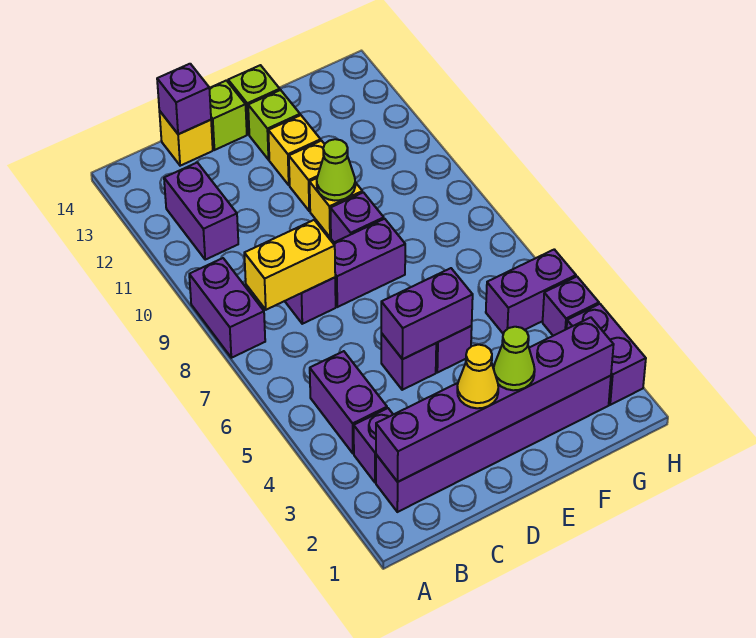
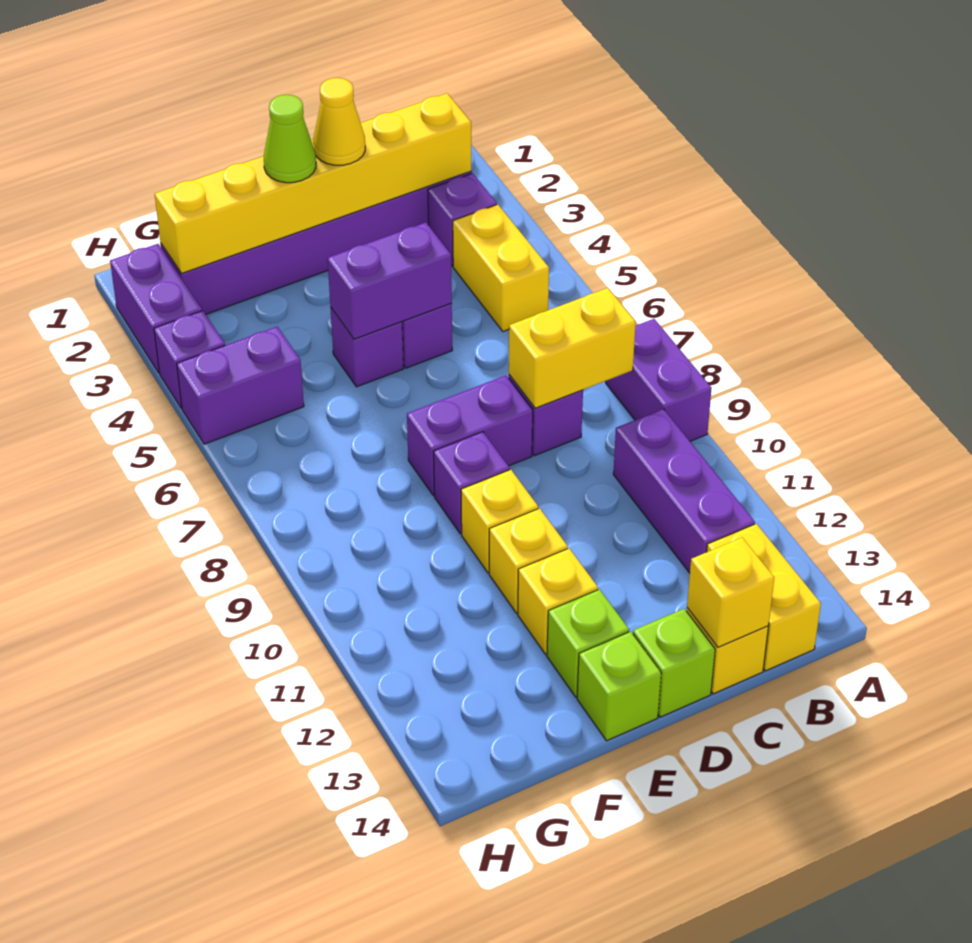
purple 1x6 brick [376,317,614,482] -> yellow 1x6 brick [155,94,471,274]
purple 1x2 brick [310,351,387,453] -> yellow 1x2 brick [453,205,549,332]
purple 1x2 brick [164,163,238,260] -> purple 1x3 brick [613,409,755,573]
none -> yellow 1x2 brick [707,524,821,671]
purple 1x1 brick [157,64,211,134] -> yellow 1x1 brick [687,538,774,647]
lime 1x1 cone [317,139,355,200] -> none

